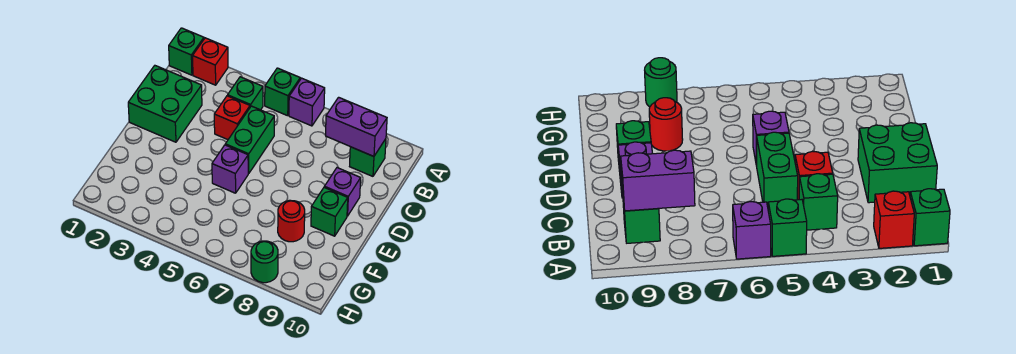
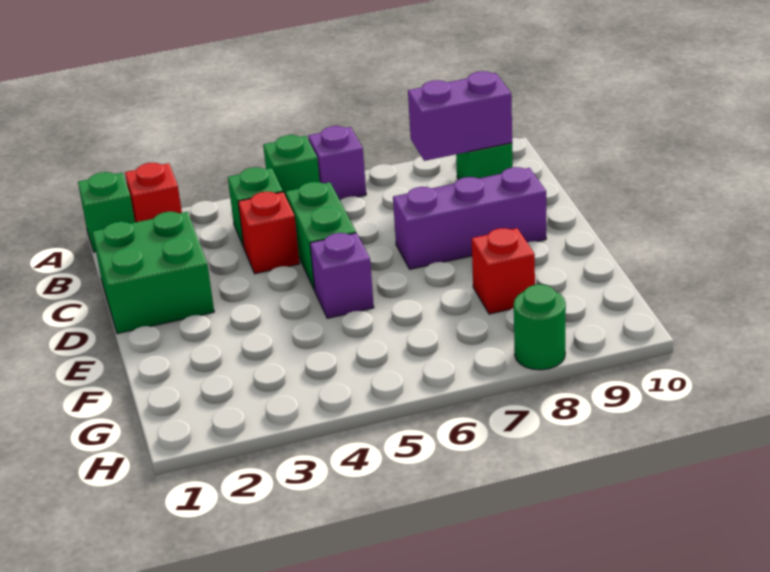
purple 1x1 brick [324,168,361,216] -> purple 1x3 brick [393,167,546,269]
green 1x1 brick [311,188,348,236] -> none
red 1x1 round brick [278,200,305,242] -> red 1x1 brick [472,228,535,314]

